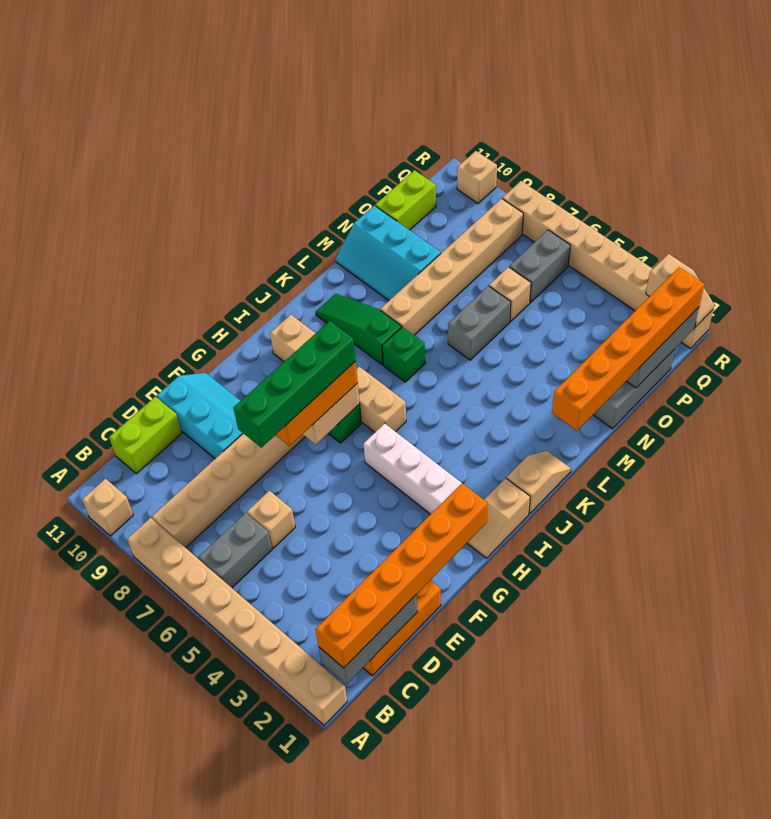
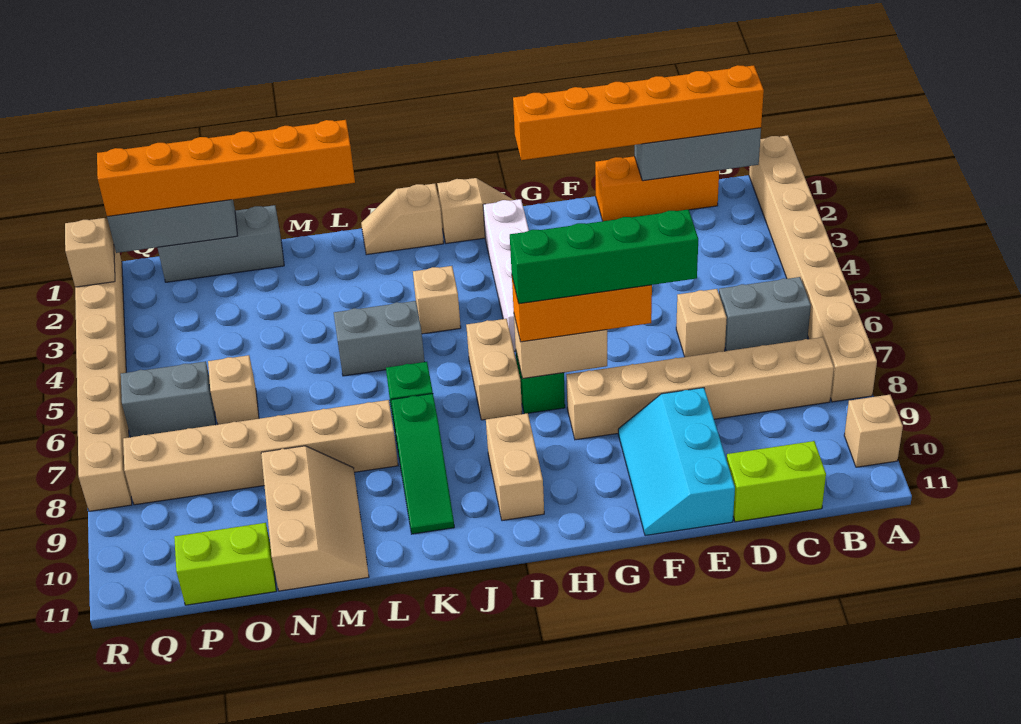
grey 1x2 brick [448,286,511,360] -> grey 1x2 brick moved to [334,301,425,376]
cyan 2x3 slope [336,205,441,301] -> tan 2x3 slope [261,446,369,591]
tan 1x1 brick [457,151,497,203] -> tan 1x1 brick moved to [413,266,461,334]

